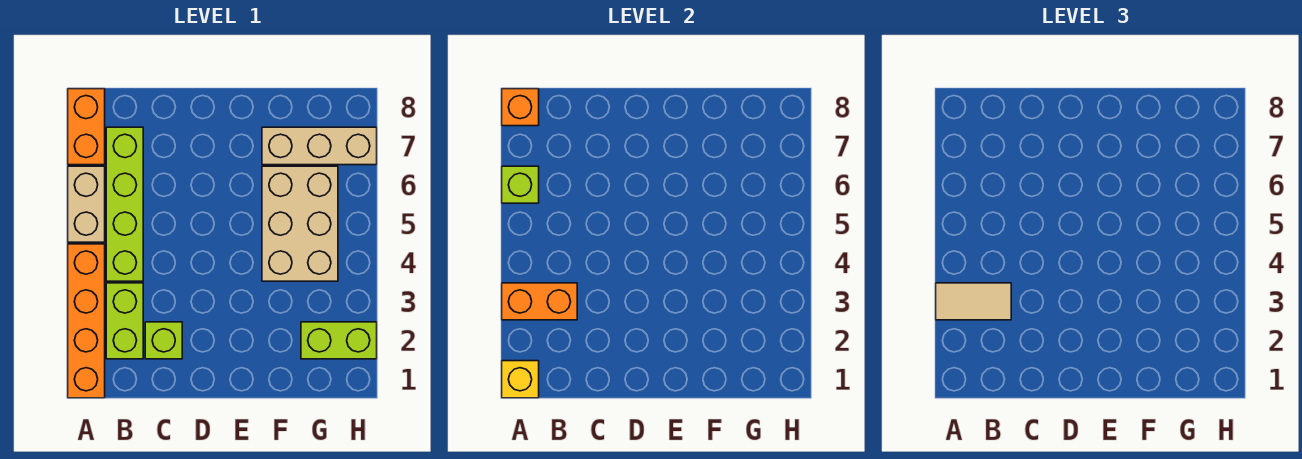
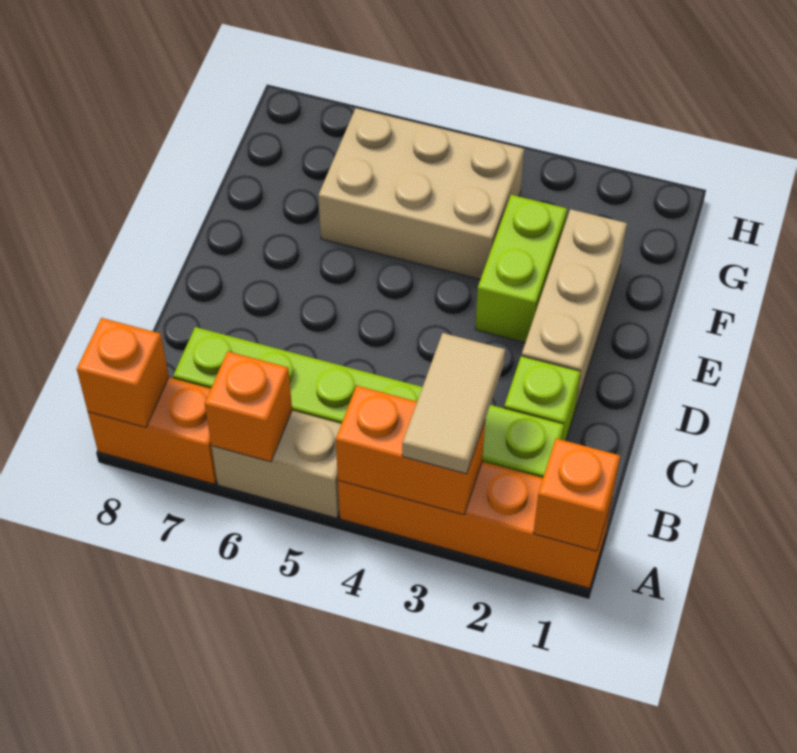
yellow 1x1 brick [502,361,539,398] -> orange 1x1 brick [533,439,620,551]
orange 1x2 brick [502,283,577,320] -> orange 1x2 brick turned to [336,386,485,515]
lime 1x1 brick [502,166,539,203] -> orange 1x1 brick [205,351,292,462]
tan 1x3 brick [262,127,377,165] -> tan 1x3 brick moved to [522,209,627,409]
lime 1x2 brick [301,322,377,359] -> lime 1x2 brick moved to [475,195,567,343]

